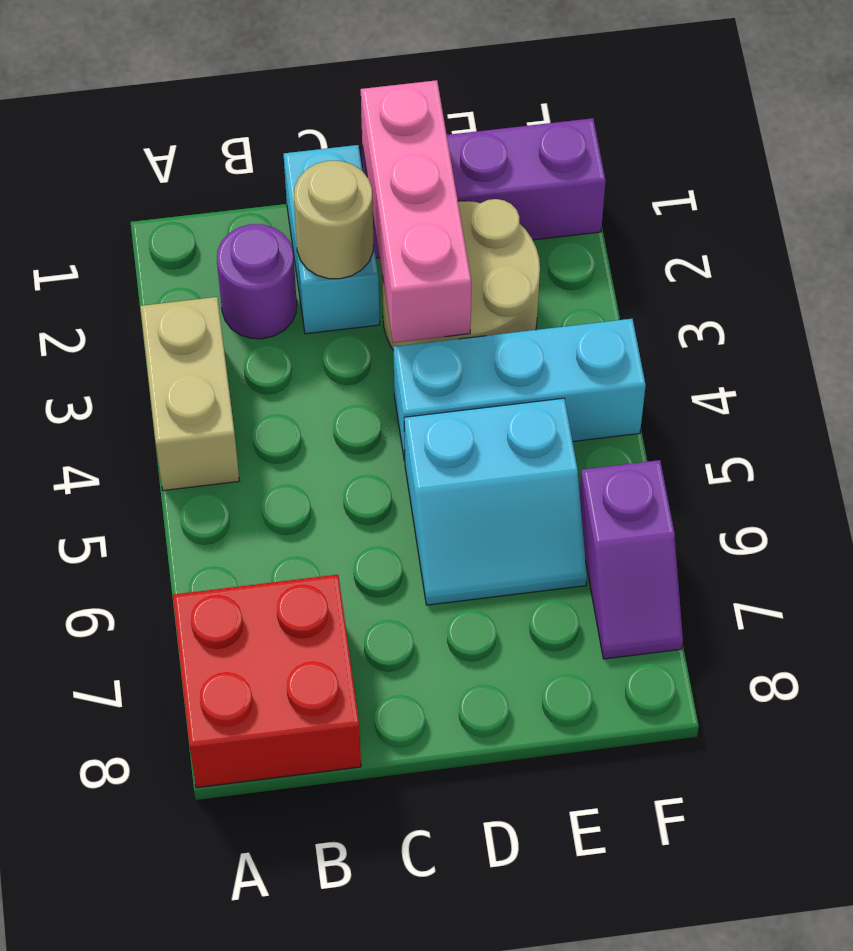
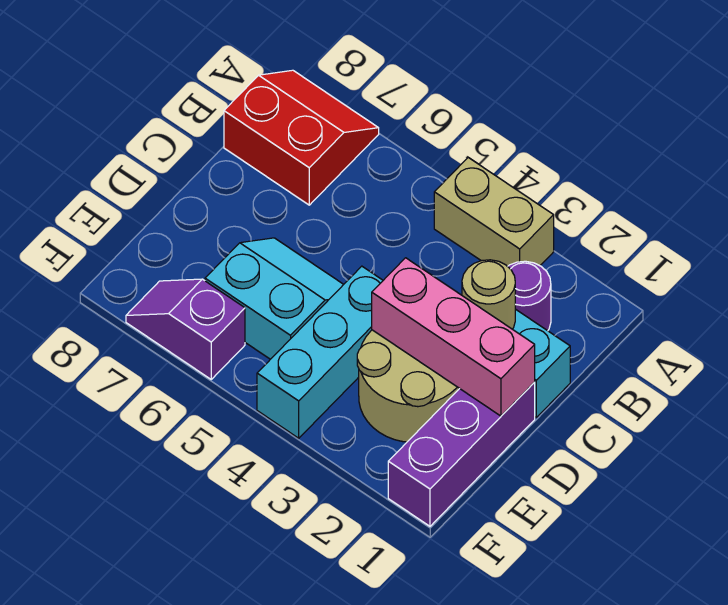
red 2x2 brick [173,575,361,788] -> red 2x2 slope [224,70,379,205]
cyan 2x2 slope [404,398,587,605] -> cyan 2x2 slope turned to [205,238,344,359]

